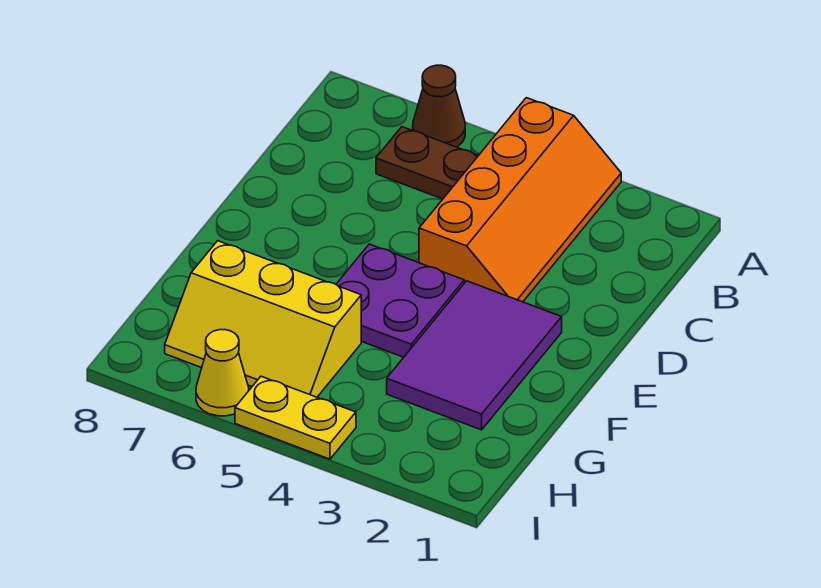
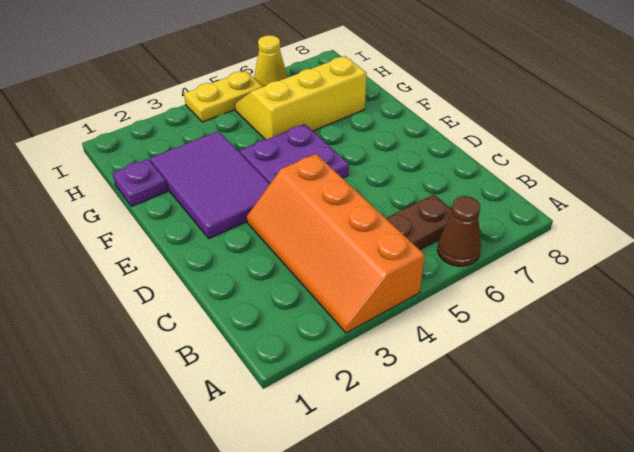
none -> purple 1x1 plate [112,159,167,206]

